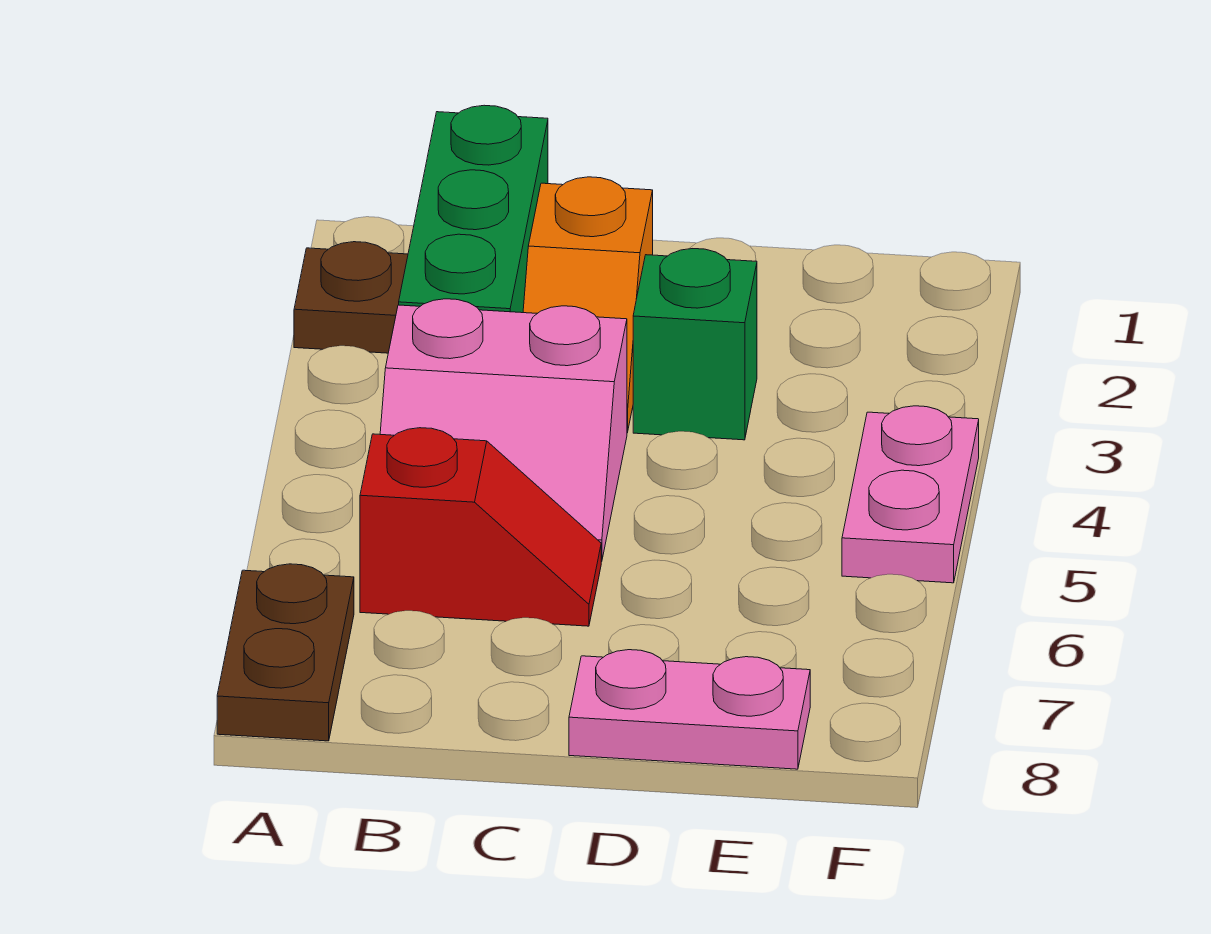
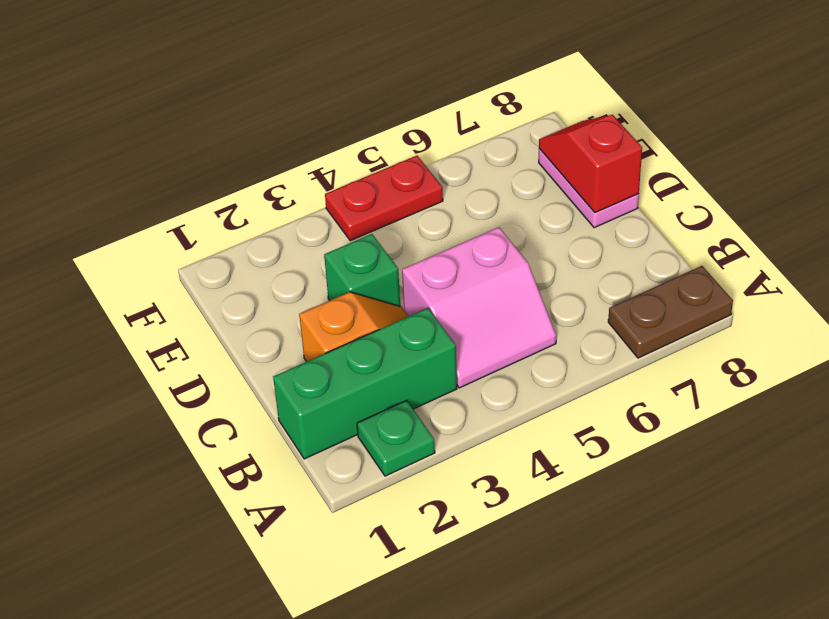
brown 1x1 plate [294,242,408,353] -> green 1x1 plate [357,401,435,476]
pink 2x2 slope [380,299,627,562] -> pink 2x2 slope turned to [402,227,556,388]
red 1x2 slope [360,428,601,626] -> red 1x2 slope moved to [539,115,642,213]
pink 1x2 plate [842,406,979,583] -> red 1x2 plate [325,156,443,241]

